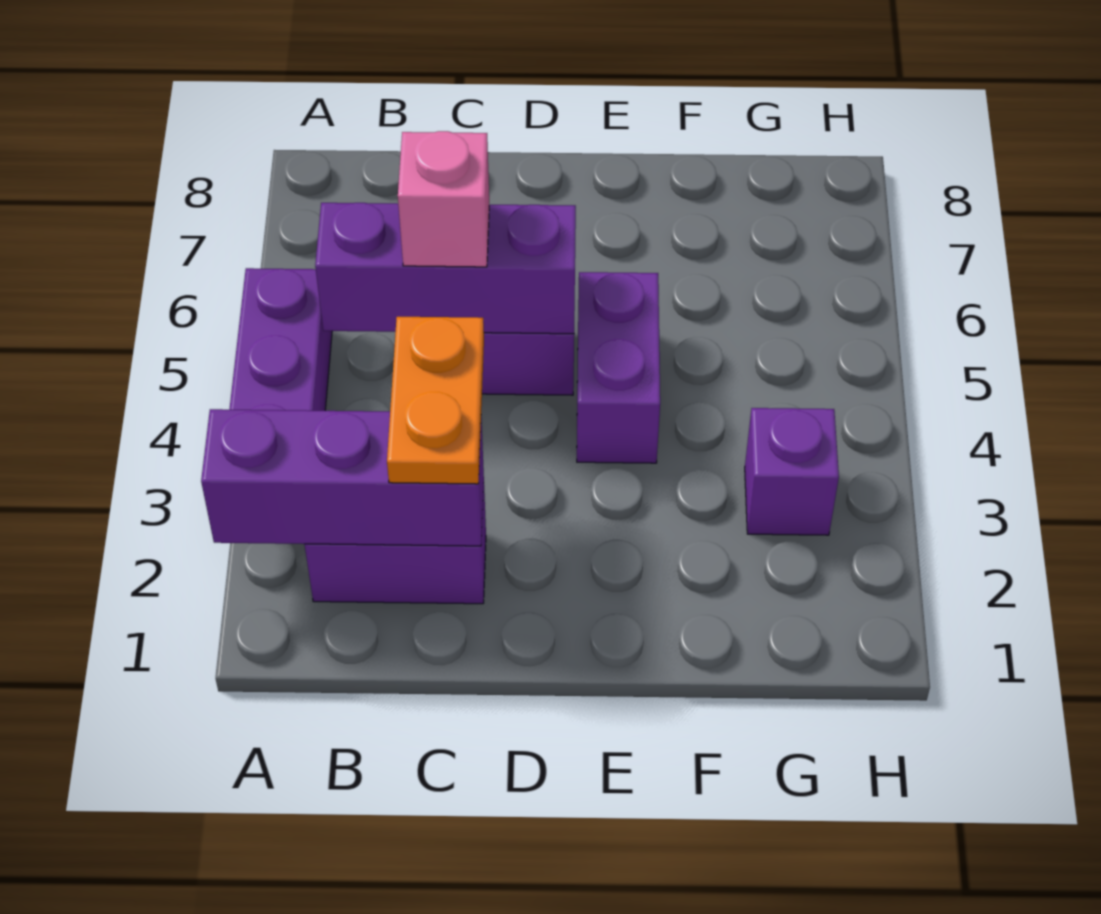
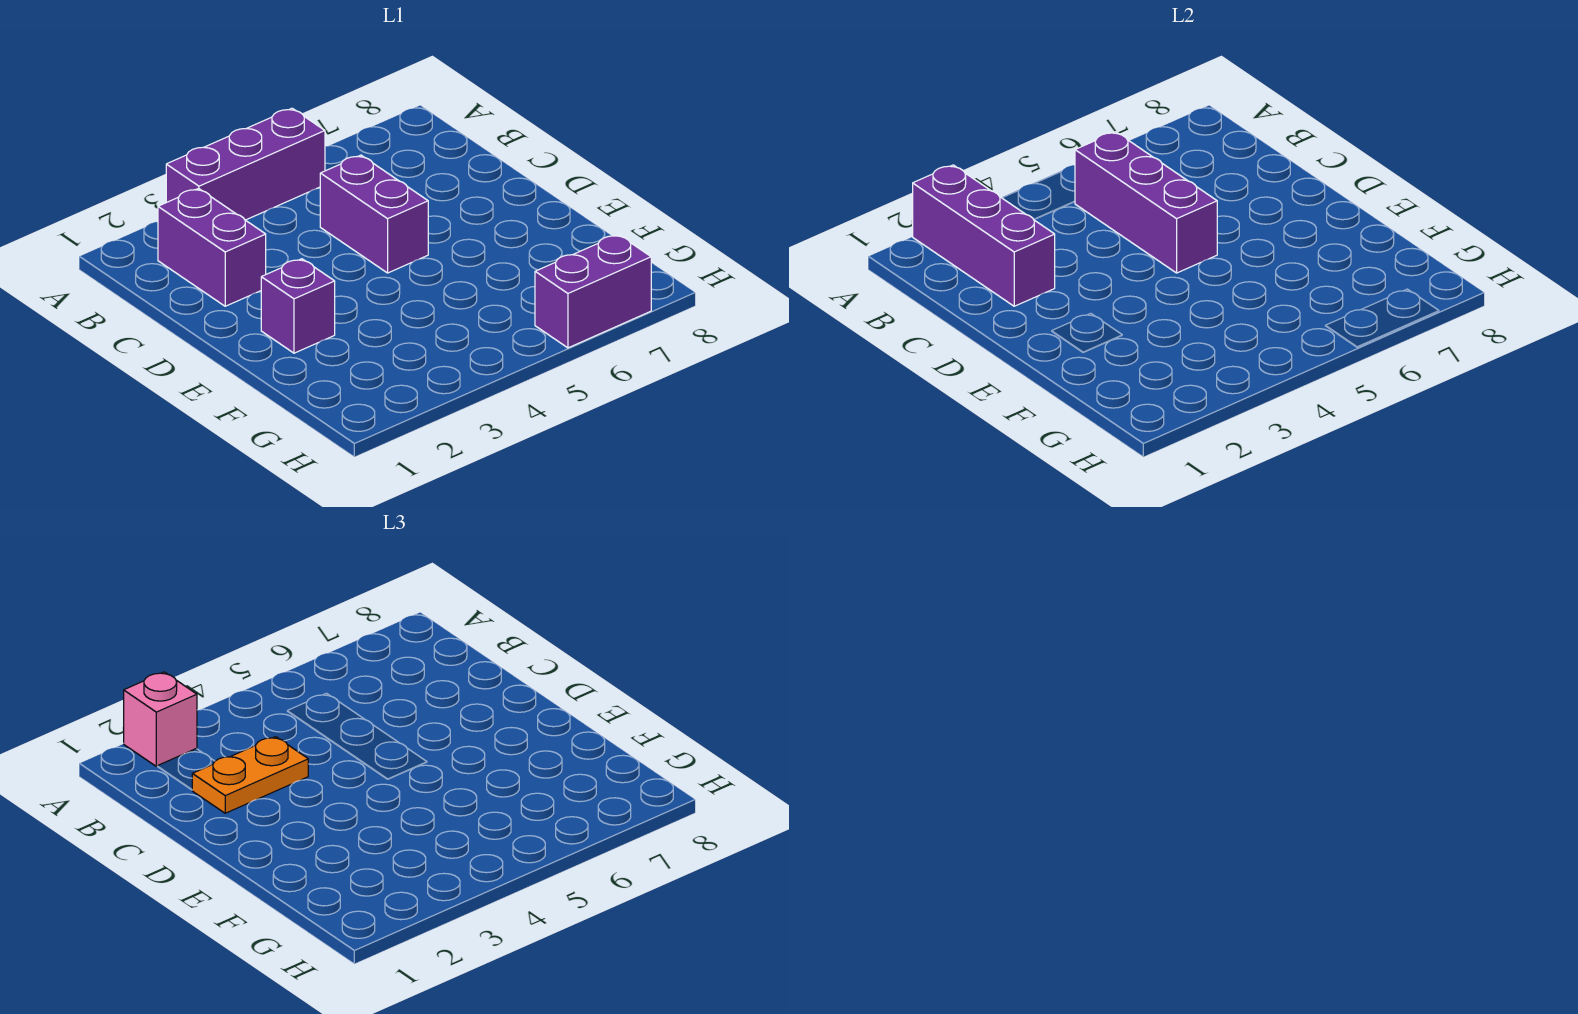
pink 1x1 brick [398,131,489,267] -> pink 1x1 brick moved to [124,672,197,766]
purple 1x2 brick [577,272,660,463] -> purple 1x2 brick moved to [535,235,651,348]
purple 1x1 brick [745,408,839,535] -> purple 1x1 brick moved to [261,259,335,353]

